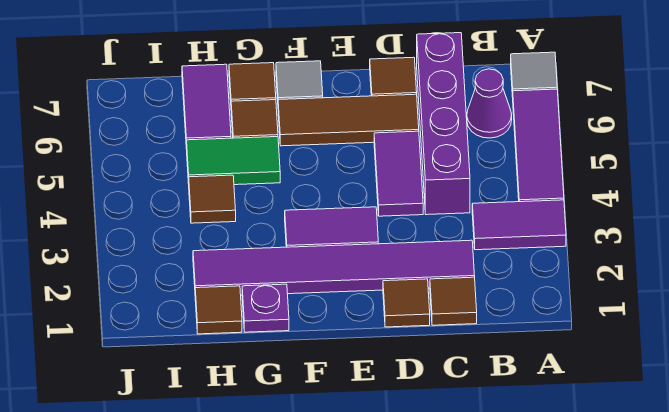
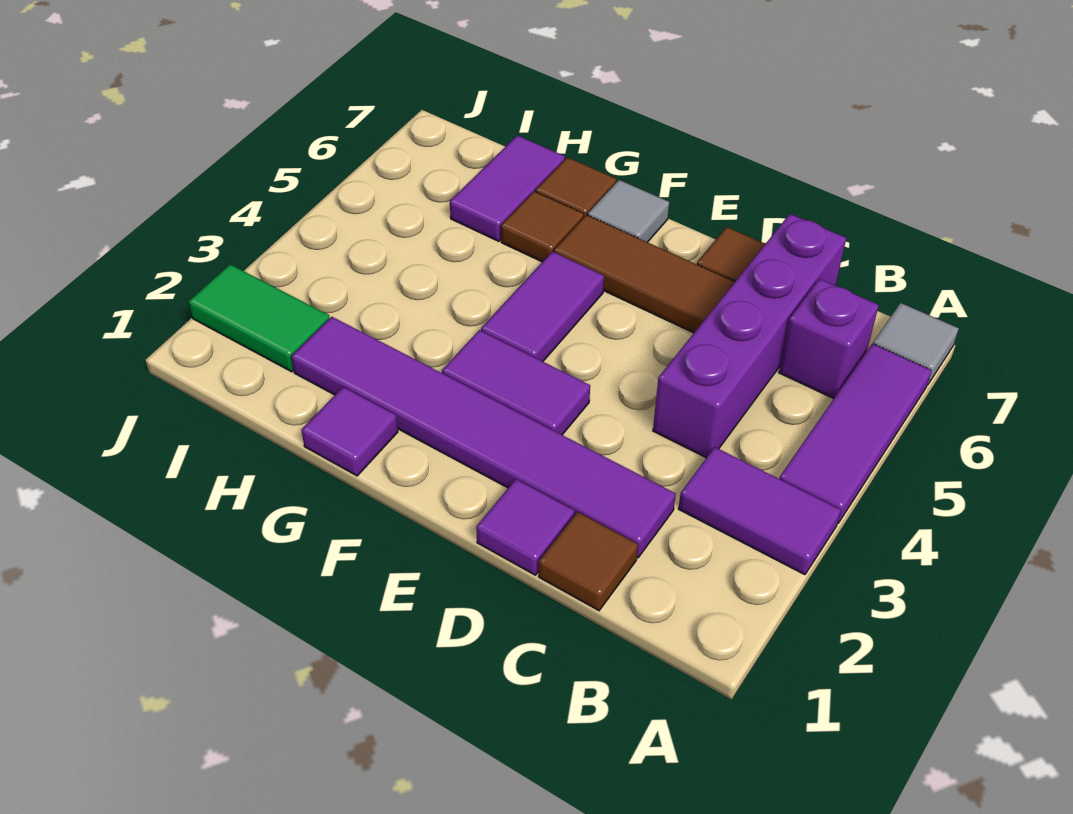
purple 1x1 cone [467,69,512,138] -> purple 1x1 brick [779,279,879,399]
brown 1x1 tile [383,279,430,327] -> purple 1x1 tile [476,479,574,575]
purple 1x2 tile [374,131,423,216] -> purple 1x2 tile moved to [481,252,604,361]
purple 1x1 plate [242,284,289,332] -> purple 1x1 tile [301,387,398,476]
green 1x2 tile [187,137,280,185] -> green 1x2 tile moved to [189,264,330,372]
brown 1x1 tile [195,286,242,334] -> none
brown 1x1 tile [189,175,236,223] -> none

